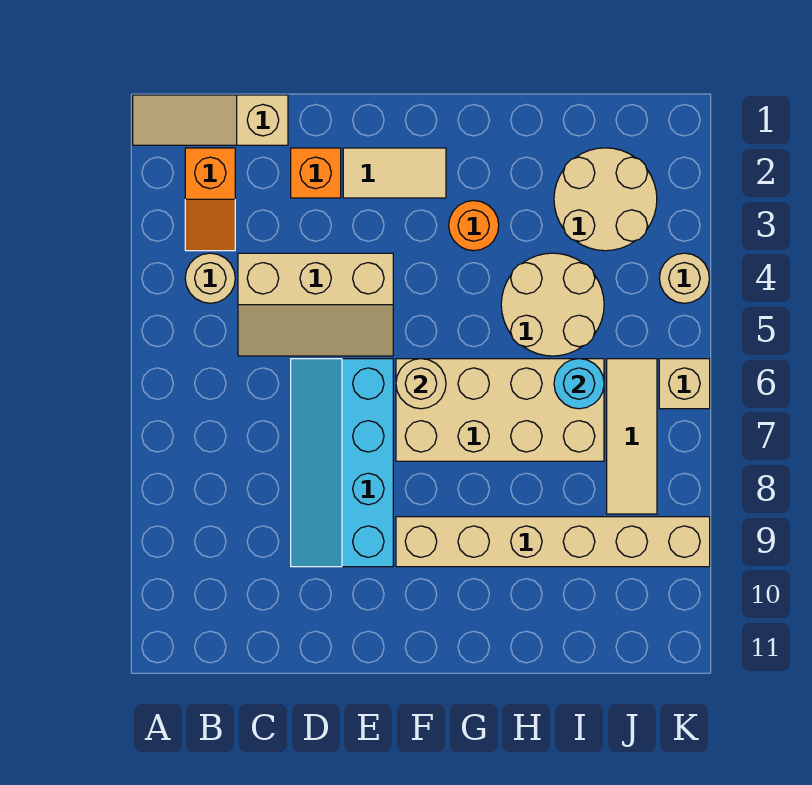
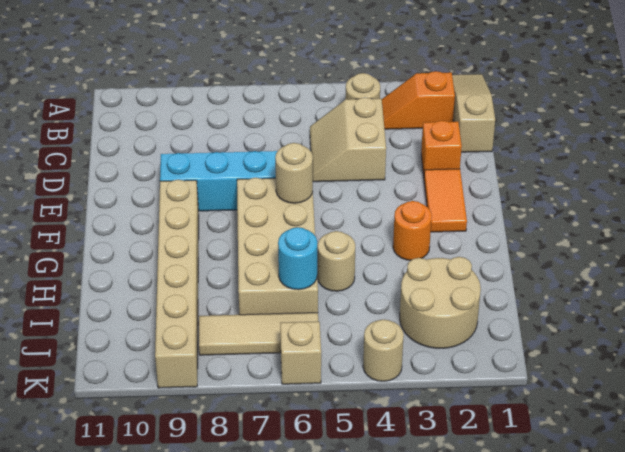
tan 2x3 slope [238,253,393,356] -> tan 2x2 slope [310,97,386,182]
tan 1x2 tile [343,148,446,198] -> orange 1x2 tile [424,169,467,232]
tan 2x2 round brick [501,253,604,356] -> tan 1x1 round brick [318,231,355,291]

